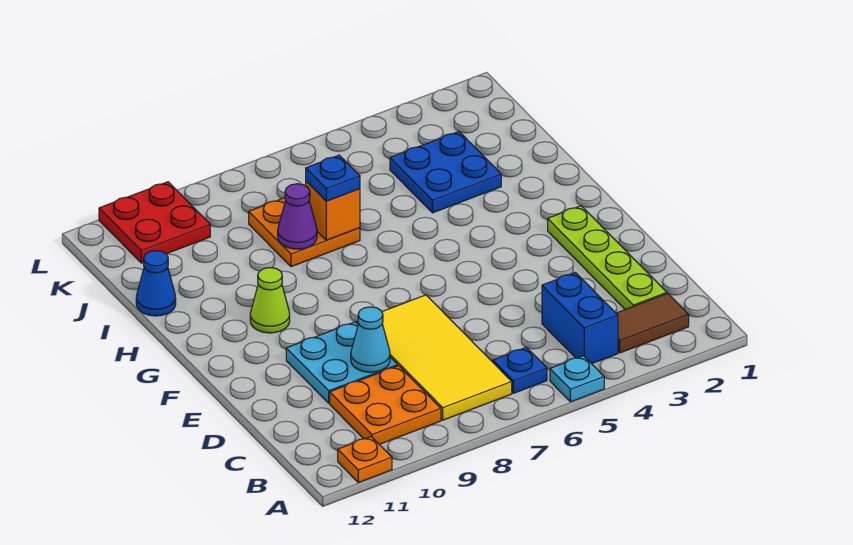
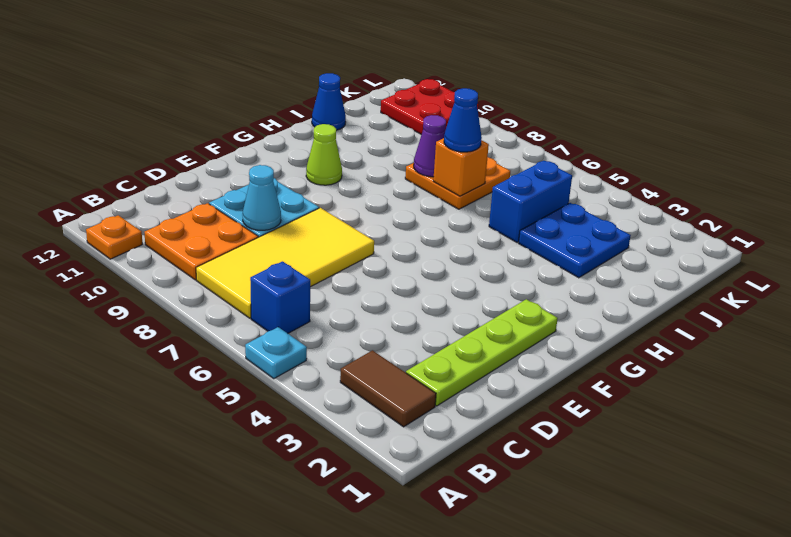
blue 1x2 brick [542,272,618,364] -> blue 1x2 brick moved to [489,161,572,242]
blue 1x1 plate [493,347,547,393] -> blue 1x1 brick [250,261,310,333]
blue 1x1 plate [306,155,360,201] -> blue 1x1 cone [444,88,482,152]

